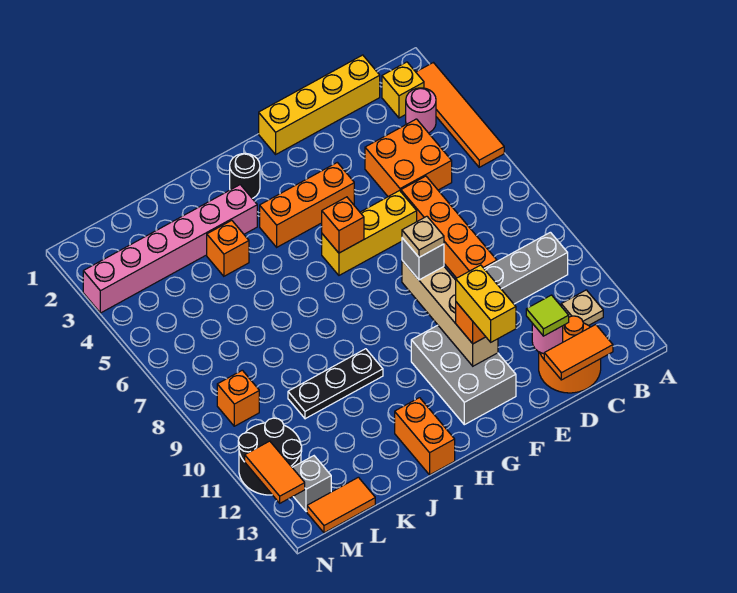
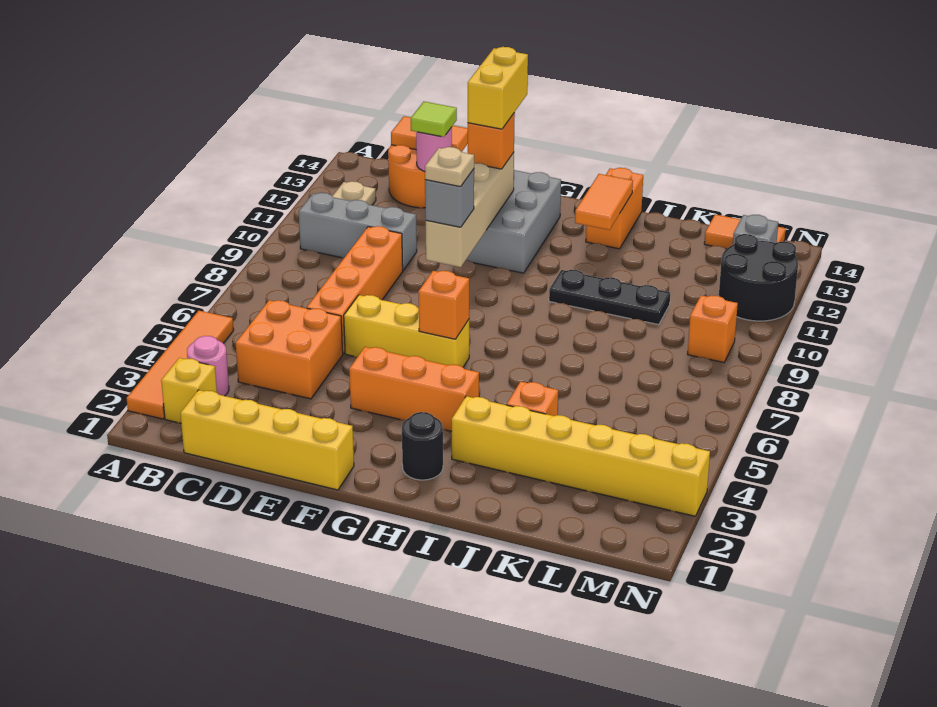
pink 1x6 brick [83,185,257,313] -> yellow 1x6 brick [452,396,710,516]
orange 1x2 tile [245,441,305,503] -> orange 1x2 tile moved to [575,174,633,230]

